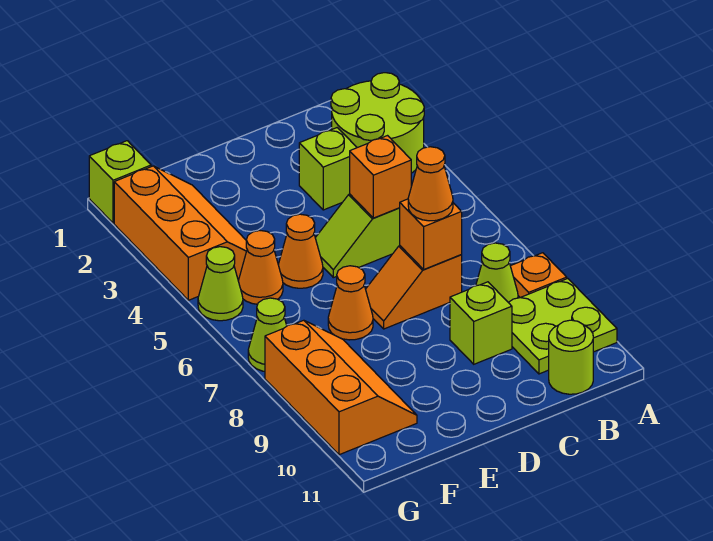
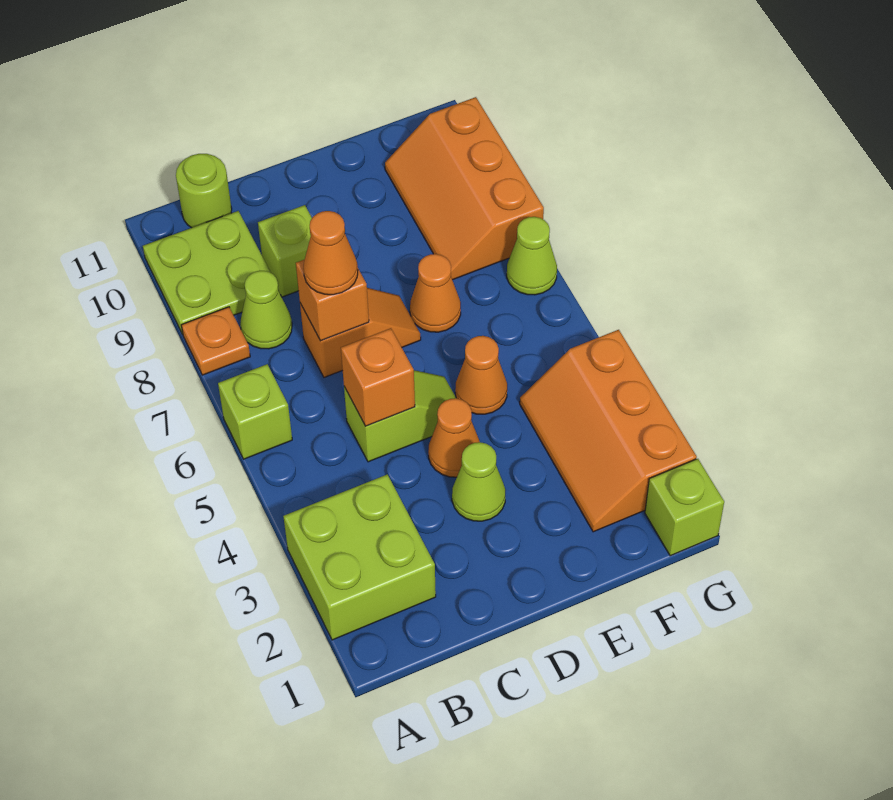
lime 2x2 round brick [331,73,424,173] -> lime 2x2 brick [283,474,436,640]
lime 1x1 brick [299,128,357,210] -> lime 1x1 brick moved to [218,364,292,459]
orange 1x1 cone [238,231,283,304] -> orange 1x1 cone moved to [428,398,480,477]
lime 1x1 cone [198,247,243,321] -> lime 1x1 cone moved to [452,442,505,521]

